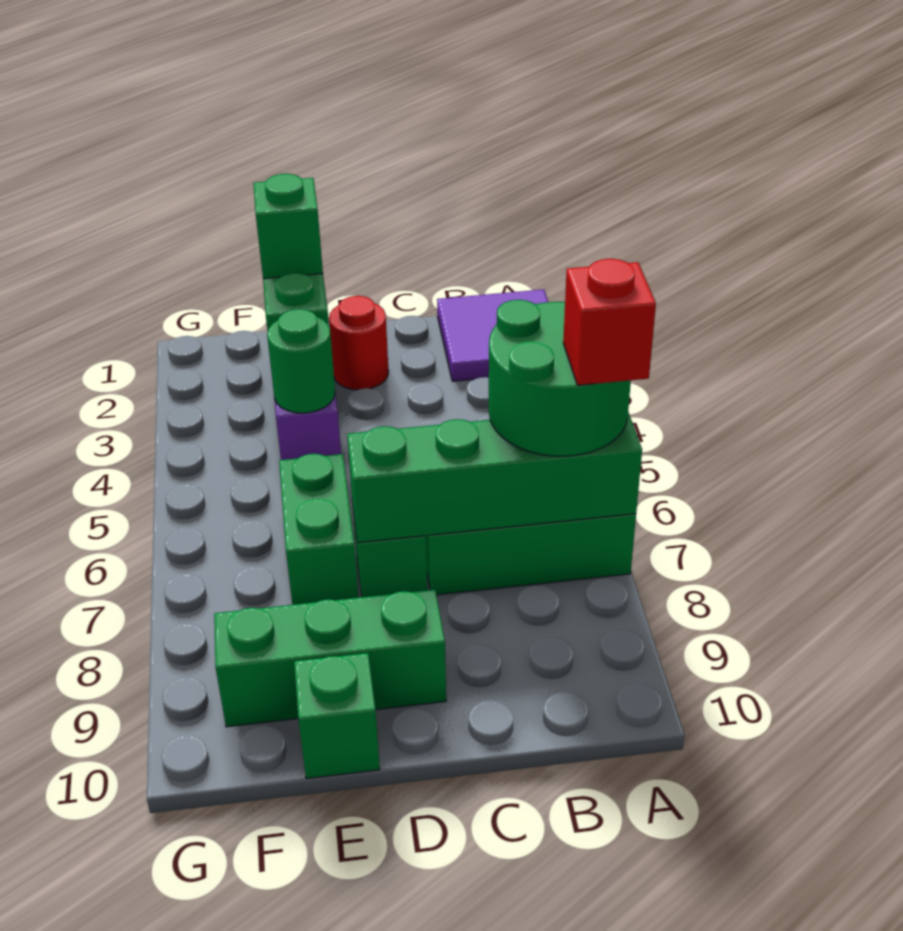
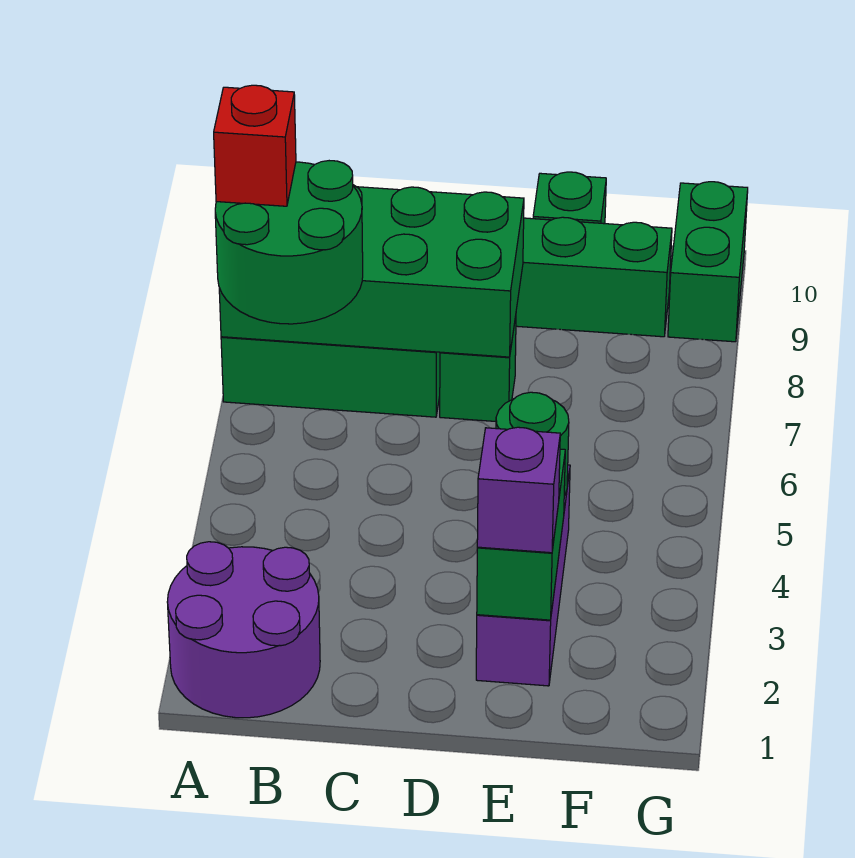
purple 2x2 tile [437,289,548,381] -> purple 2x2 round brick [167,542,320,718]
green 1x4 brick [347,412,642,543] -> green 2x4 brick [219,185,524,357]
red 1x1 round brick [329,296,389,390] -> none
green 1x1 brick [253,174,323,279] -> purple 1x1 brick [477,427,560,553]
green 1x2 brick [279,454,359,605] -> green 1x2 brick moved to [668,182,748,342]

